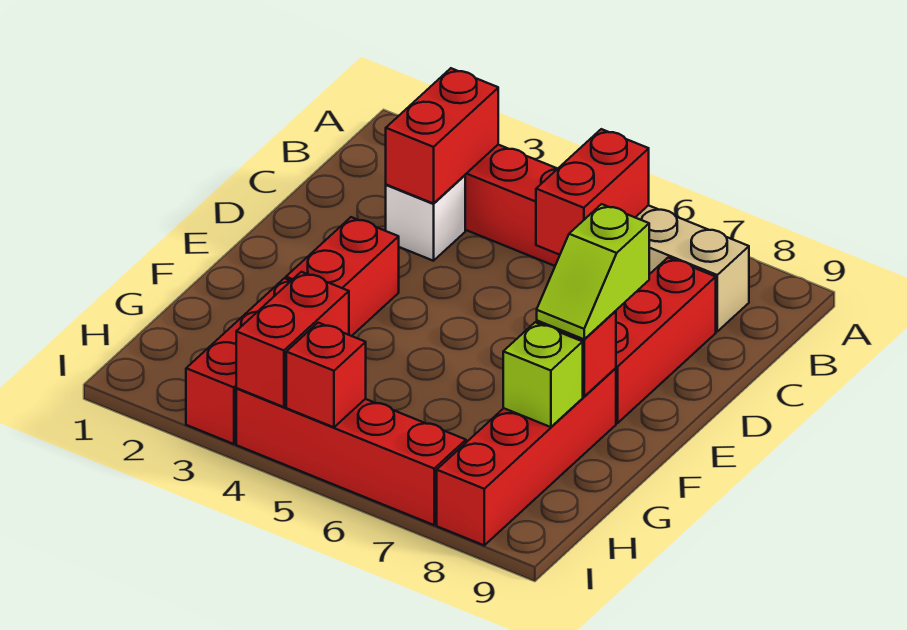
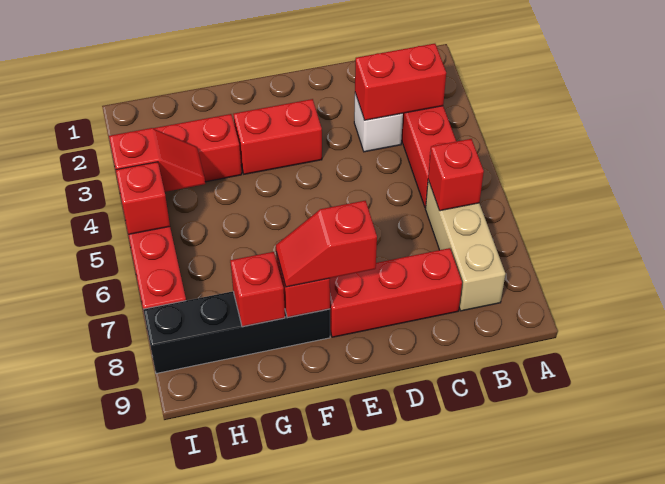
red 1x2 brick [536,129,649,255] -> red 1x1 brick [428,139,484,211]
lime 1x2 slope [537,204,649,339] -> red 1x2 slope [276,201,377,287]
red 1x4 brick [437,368,616,545] -> black 1x4 brick [143,291,330,373]
lime 1x1 brick [503,322,583,427] -> red 1x1 brick [230,252,285,327]
red 1x2 brick [236,272,349,407] -> red 1x2 slope [109,128,205,192]

